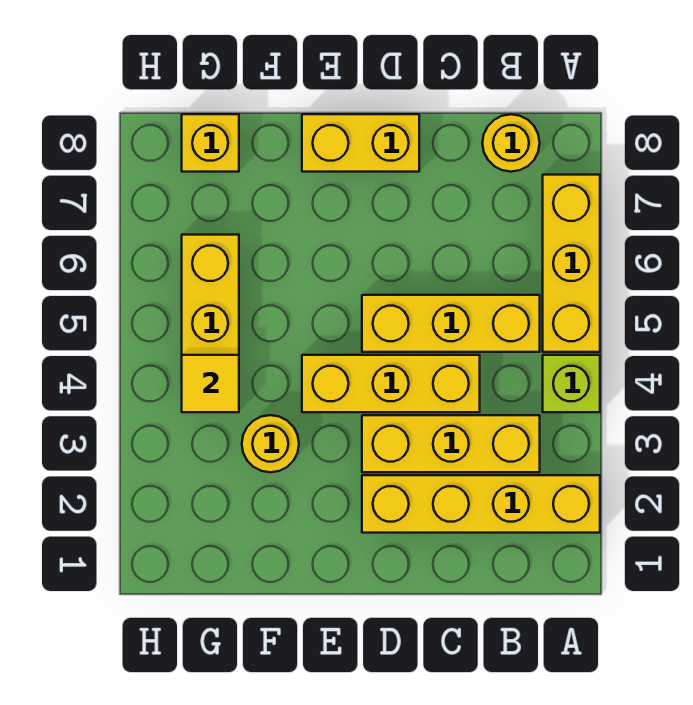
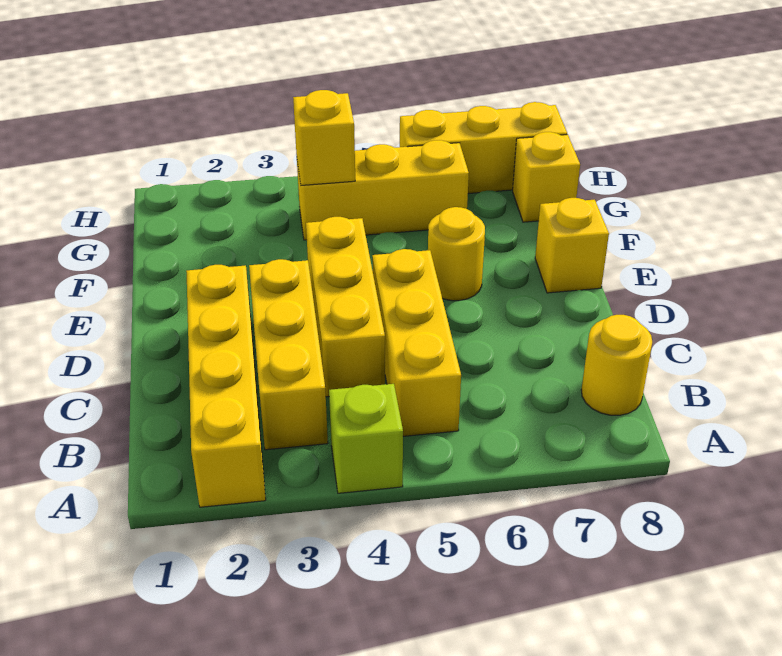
yellow 1x3 brick [543,175,600,352] -> yellow 1x3 brick moved to [400,102,567,194]
yellow 1x2 brick [302,114,419,172] -> yellow 1x1 brick [535,198,609,293]
yellow 1x1 round brick [242,415,299,472] -> yellow 1x1 round brick moved to [428,207,485,301]
yellow 1x1 tile [182,355,239,412] -> yellow 1x1 brick [293,90,355,185]

